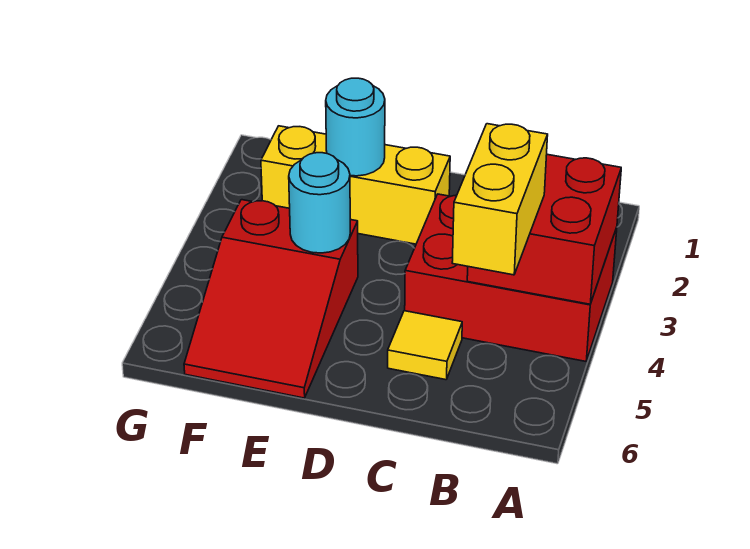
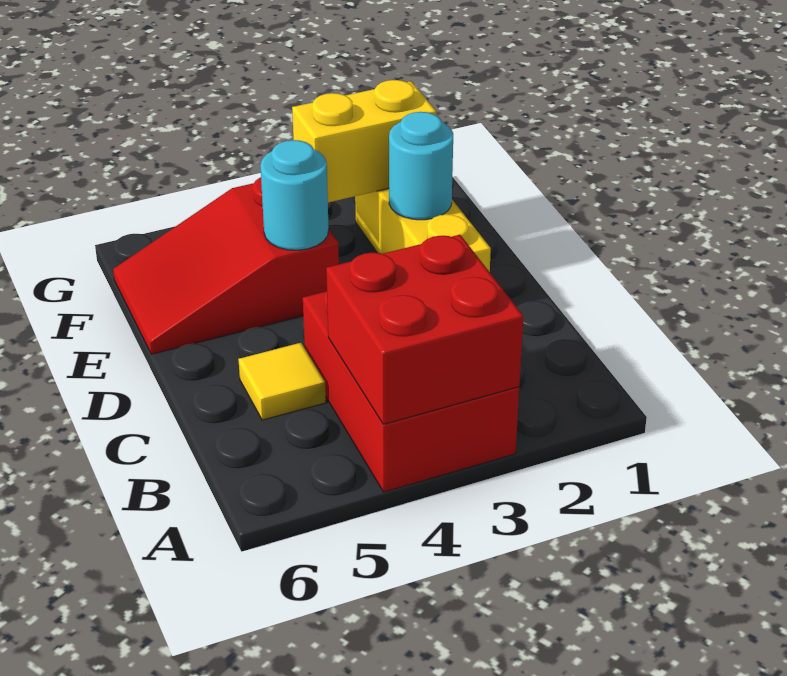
yellow 1x2 brick [452,124,548,275] -> yellow 1x2 brick moved to [292,80,436,203]

